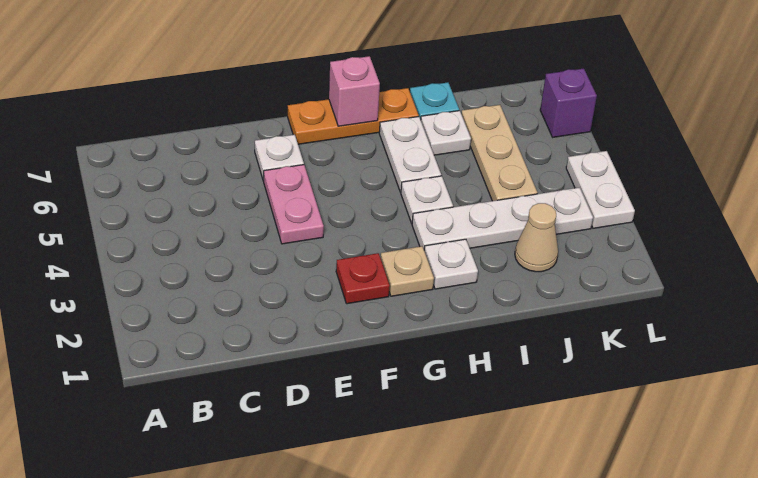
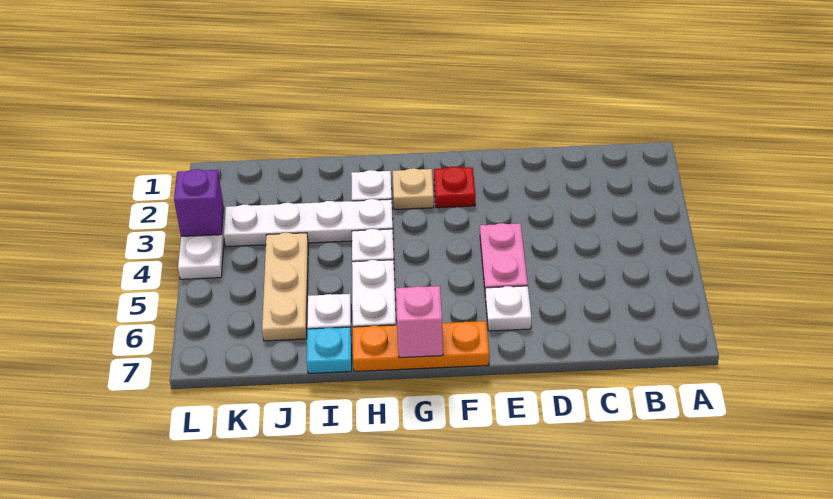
tan 1x1 cone [515,203,558,272] -> none
purple 1x1 brick [540,68,597,137] -> purple 1x1 brick moved to [174,169,224,236]

